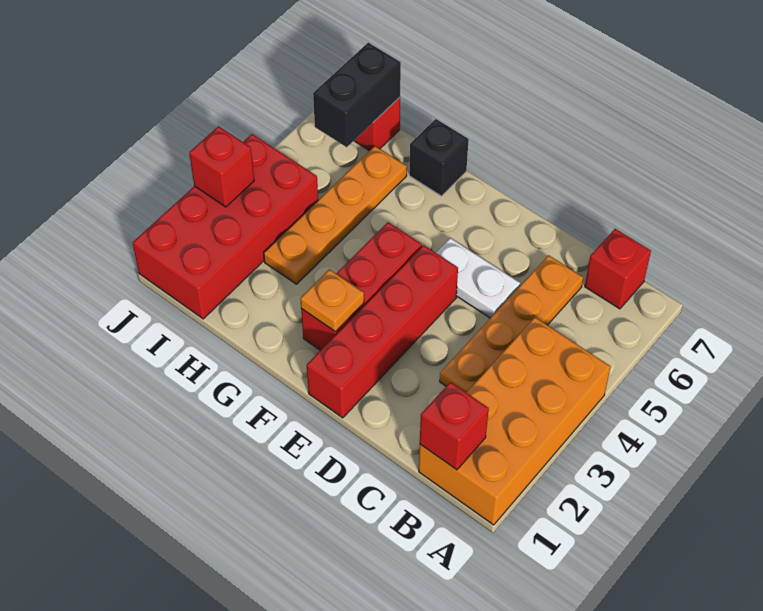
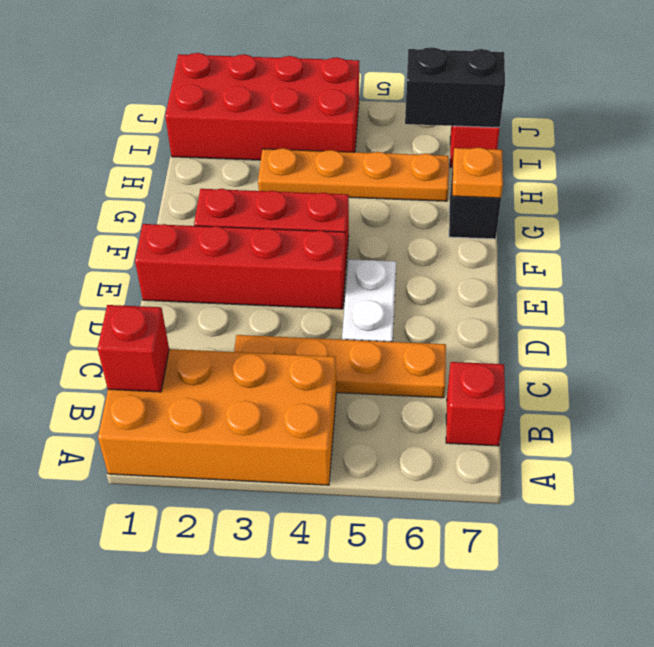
orange 1x1 plate [300,269,364,332] -> orange 1x1 plate moved to [453,147,503,198]
red 1x1 brick [189,126,254,207] -> none

